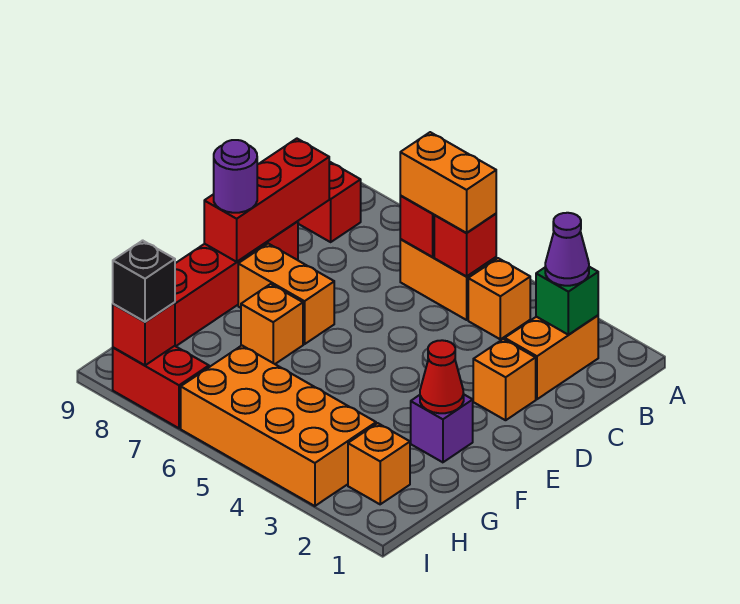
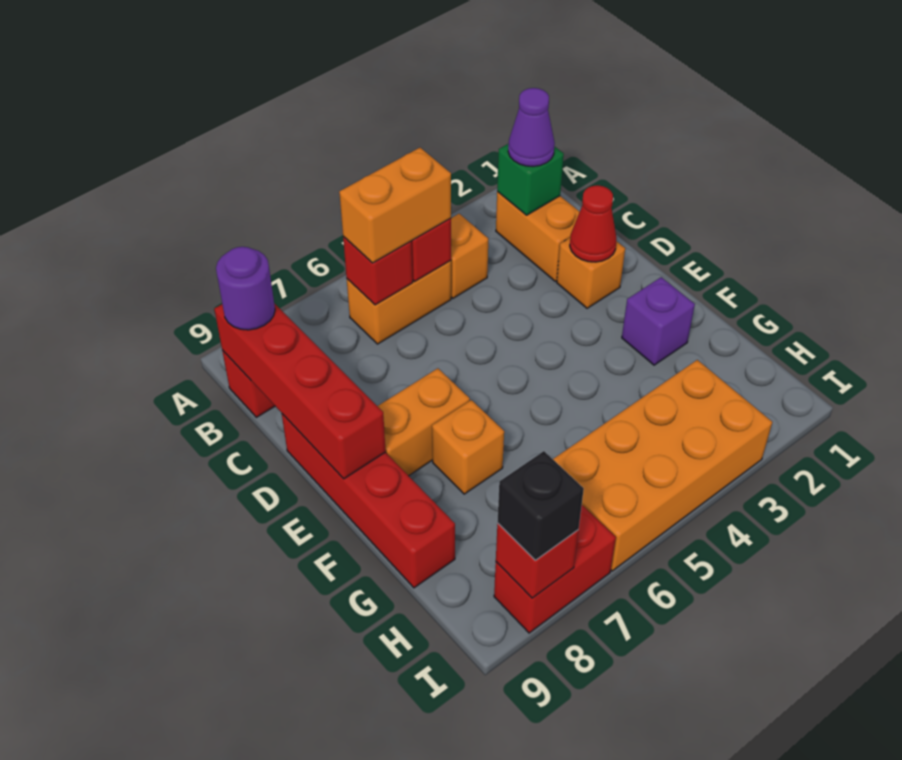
red 1x3 brick [204,139,329,262] -> red 1x4 brick [214,303,386,479]
purple 1x1 round brick [214,140,257,213] -> purple 1x1 round brick moved to [216,247,275,330]
red 1x1 cone [420,340,464,413] -> red 1x1 cone moved to [570,185,616,262]
orange 1x1 brick [348,423,410,504] -> none

